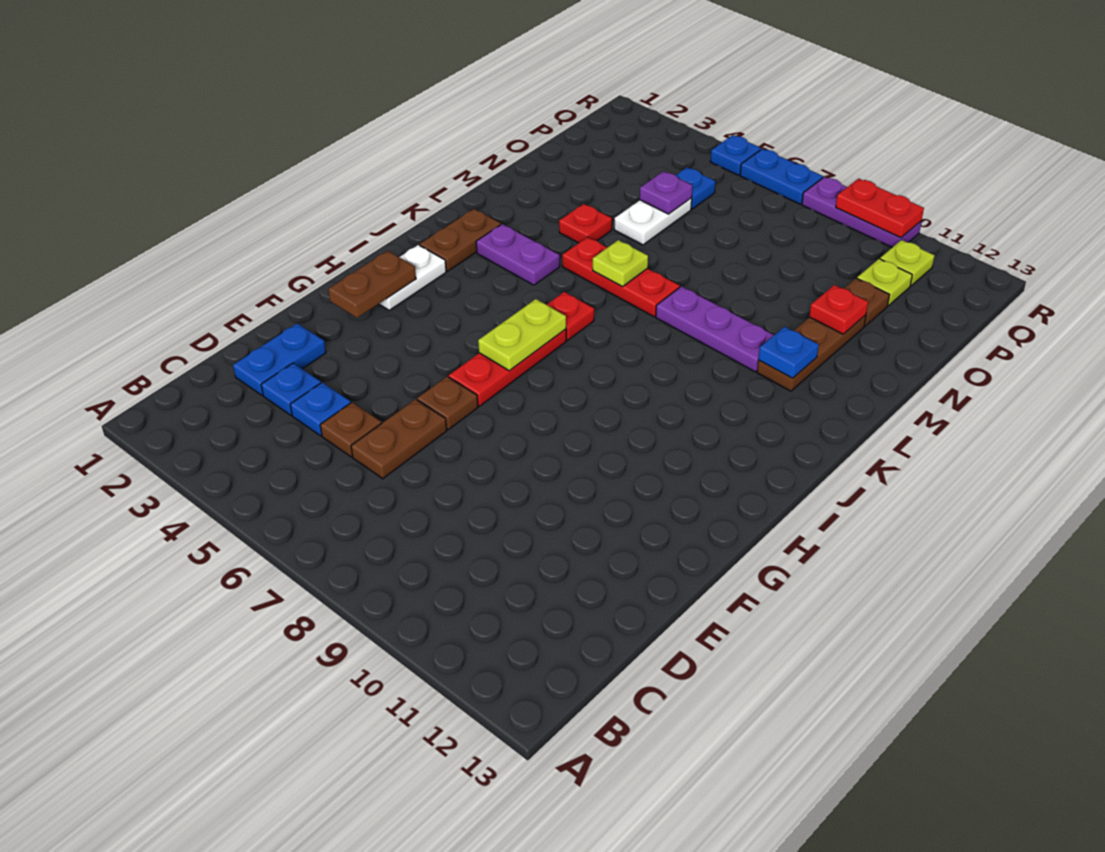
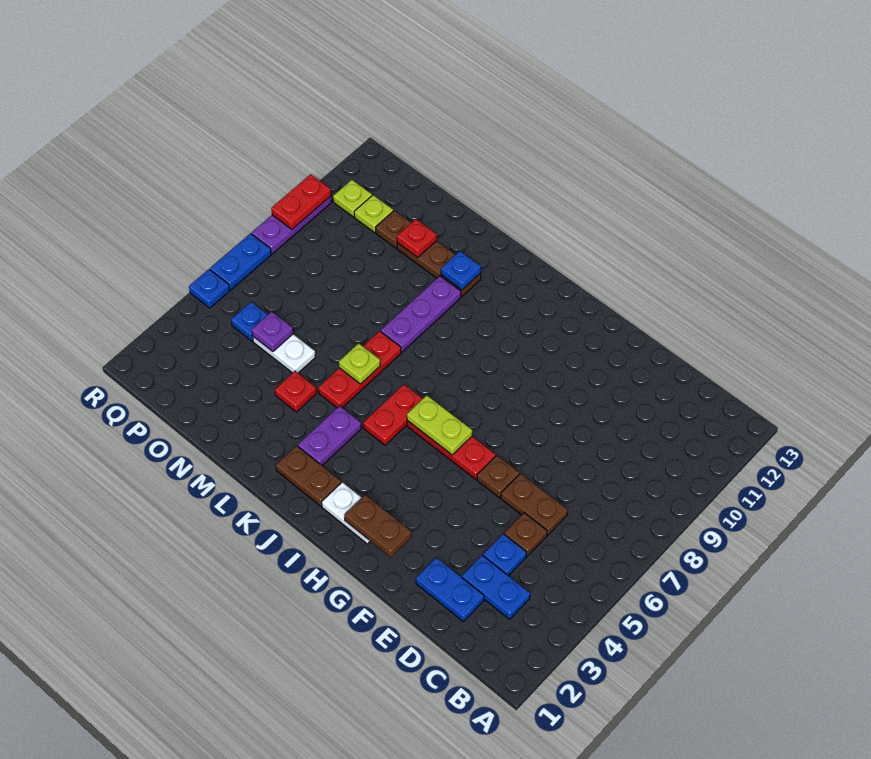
blue 1x1 plate [261,363,321,415] -> blue 1x2 plate [462,555,530,619]
red 1x1 plate [547,292,594,340] -> red 1x2 plate [363,385,423,445]

